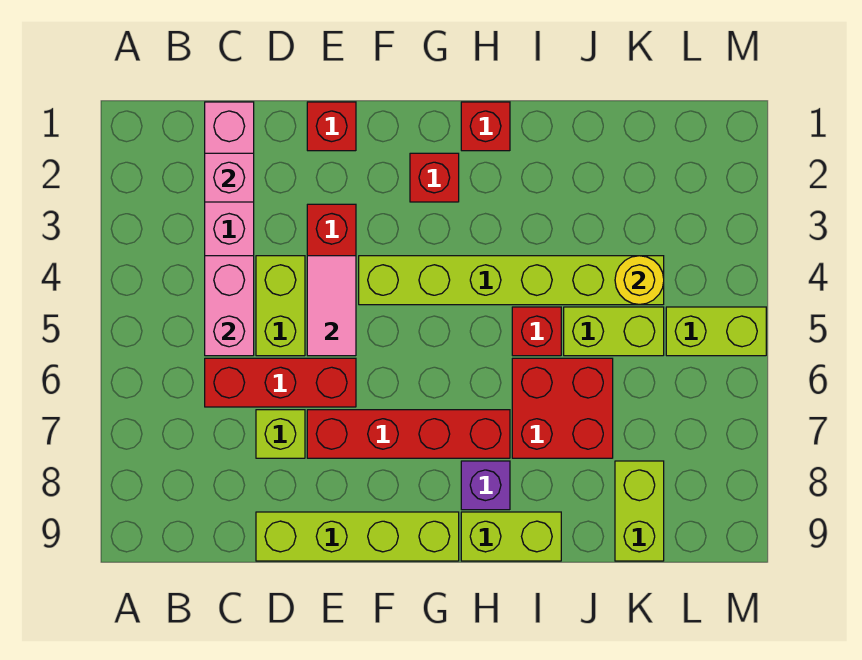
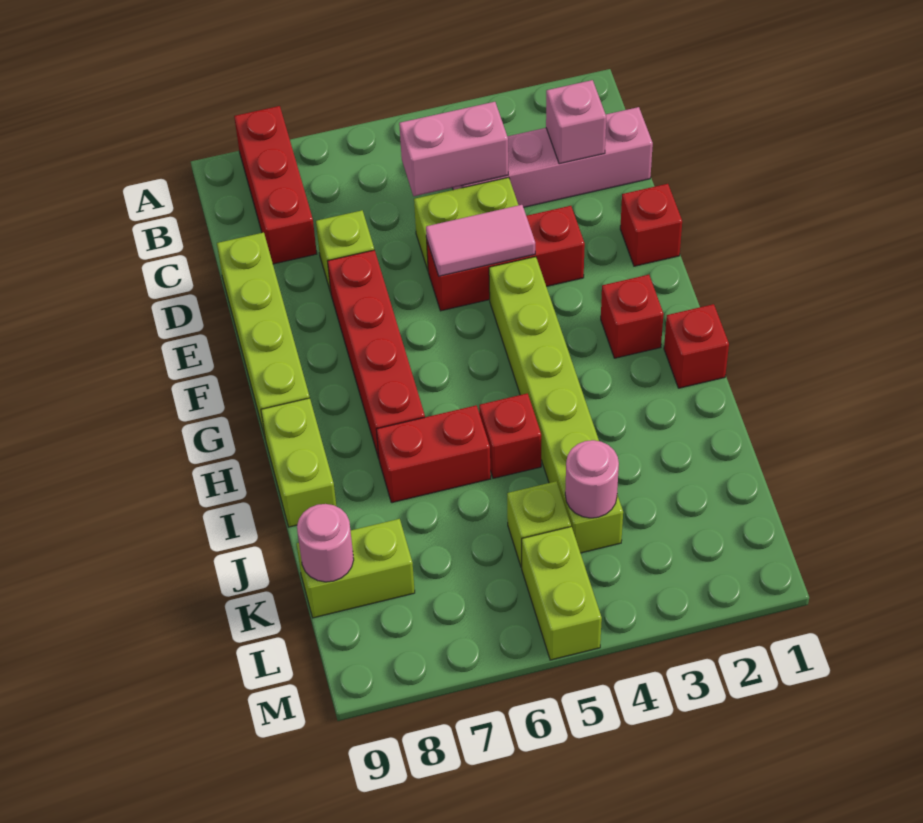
red 1x3 brick [205,358,356,407] -> red 1x3 brick moved to [234,106,317,264]
purple 1x1 brick [461,461,510,510] -> none
red 2x2 brick [512,358,613,458] -> red 1x2 brick [376,405,491,503]
lime 1x2 brick [564,307,664,356] -> lime 1x1 brick [507,481,571,567]
yellow 1x1 round brick [615,256,664,305] -> pink 1x1 round brick [565,440,619,518]
none -> pink 1x1 round brick [297,504,354,582]

